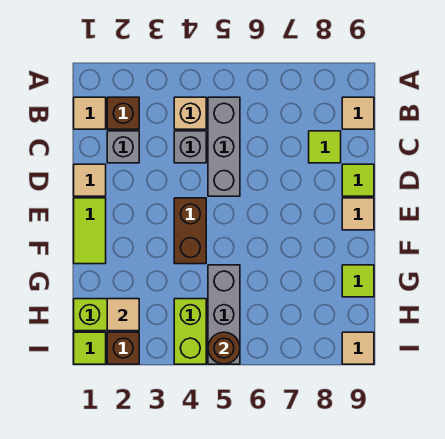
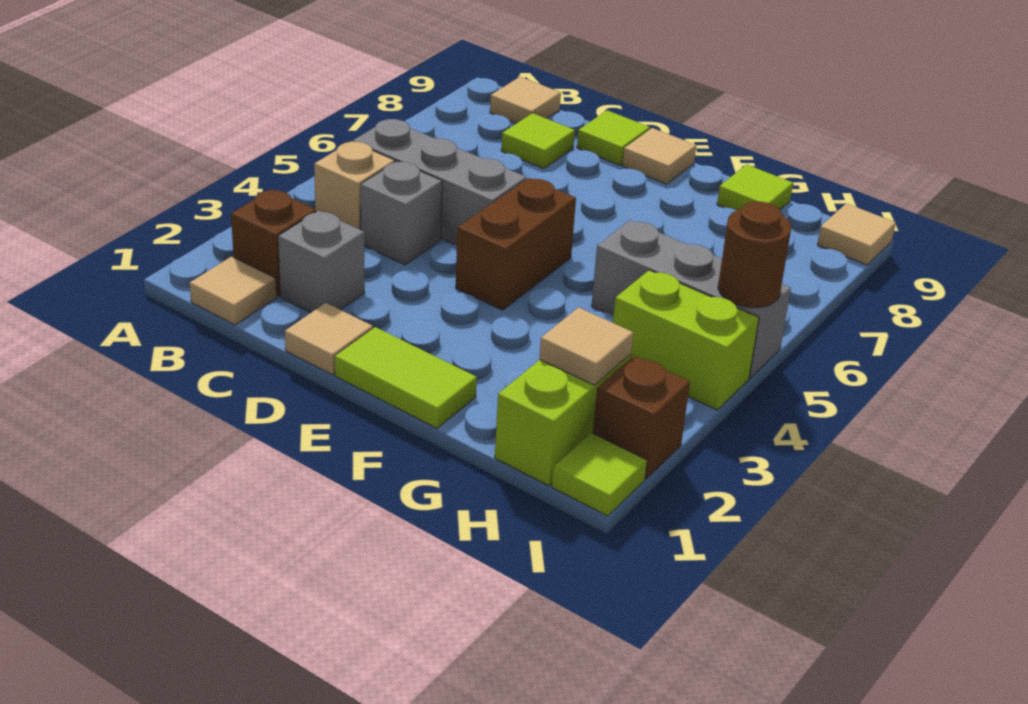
brown 1x2 brick [174,198,206,264] -> brown 1x2 brick turned to [456,178,576,310]

